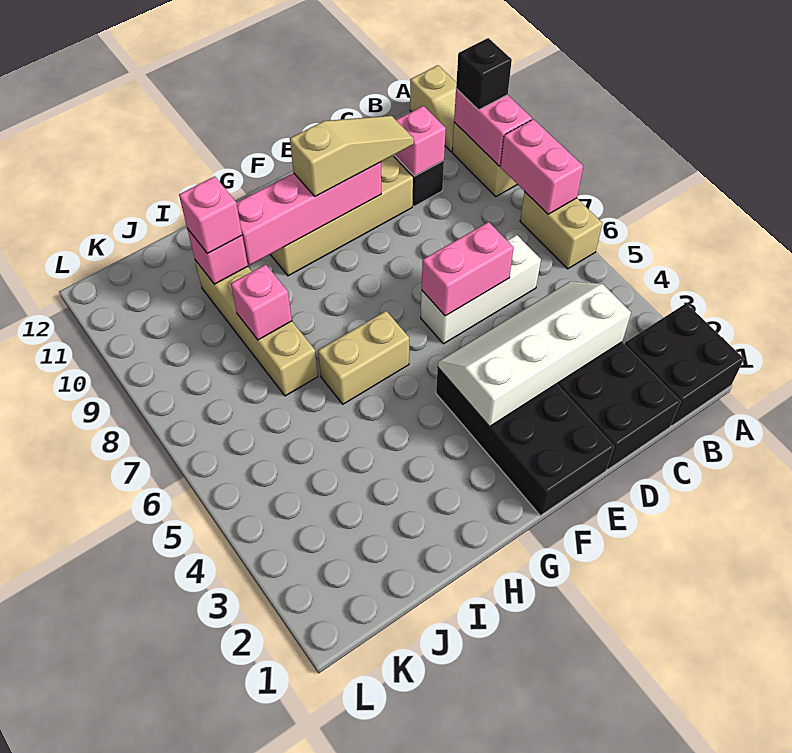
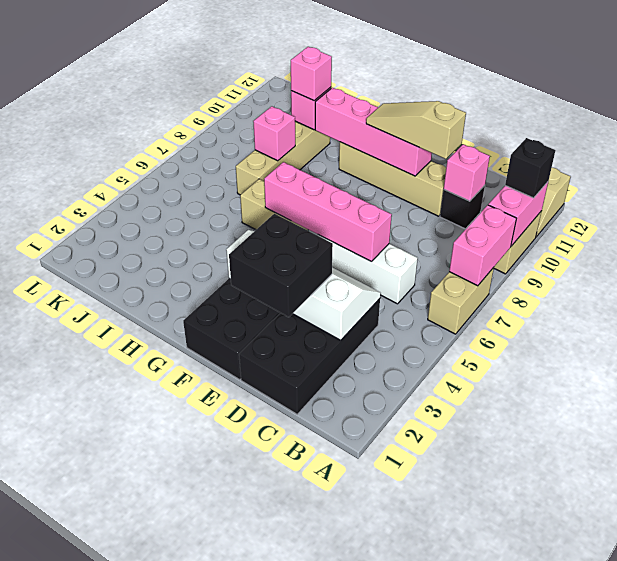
black 2x2 brick [625,303,744,426] -> black 2x2 brick moved to [229,214,333,317]
pink 1x2 brick [422,222,514,316] -> pink 1x4 brick [264,162,392,261]
tan 1x3 slope [290,116,414,197] -> tan 1x3 slope turned to [366,101,466,159]

